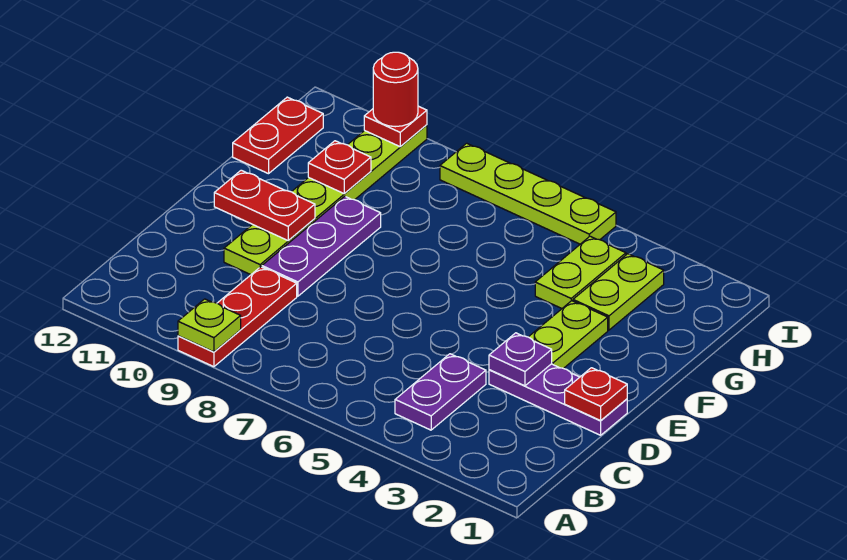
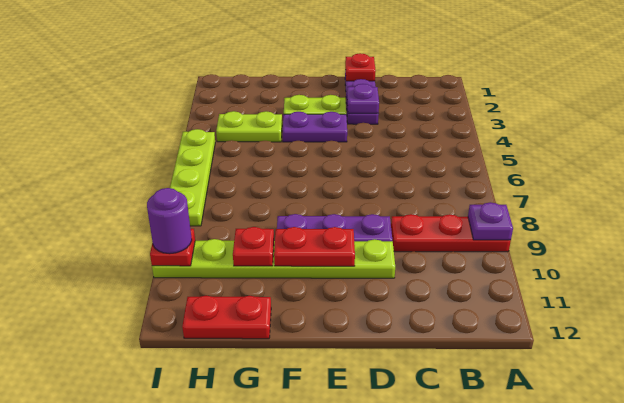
lime 1x1 plate [178,299,241,352] -> purple 1x1 plate [468,202,513,240]
purple 1x2 plate [395,354,486,430] -> purple 1x2 plate moved to [283,112,347,142]
red 1x2 plate [214,170,315,241] -> red 1x2 plate turned to [274,227,355,266]
lime 1x2 plate [573,254,664,330] -> none
red 1x1 round brick [373,52,418,127] -> purple 1x1 round brick [147,188,192,254]

